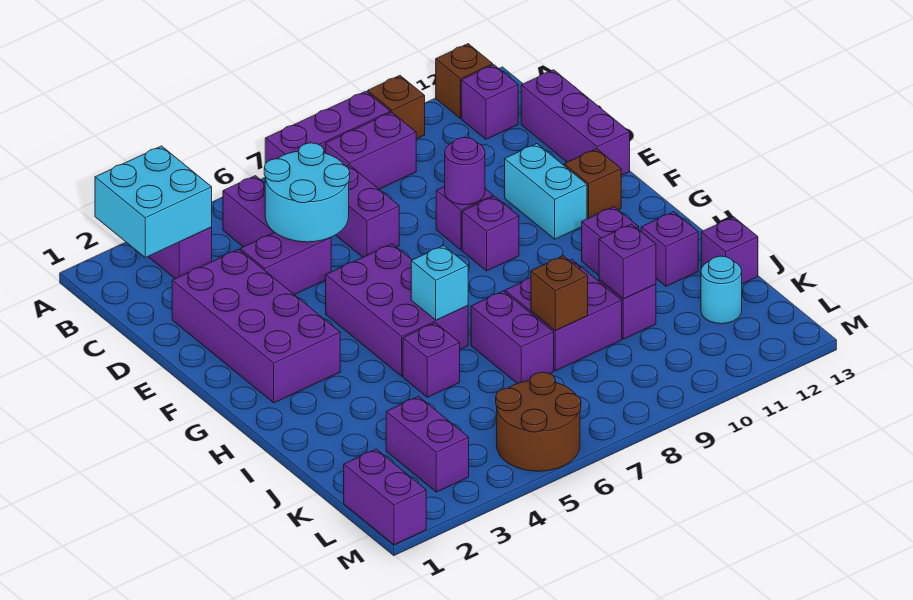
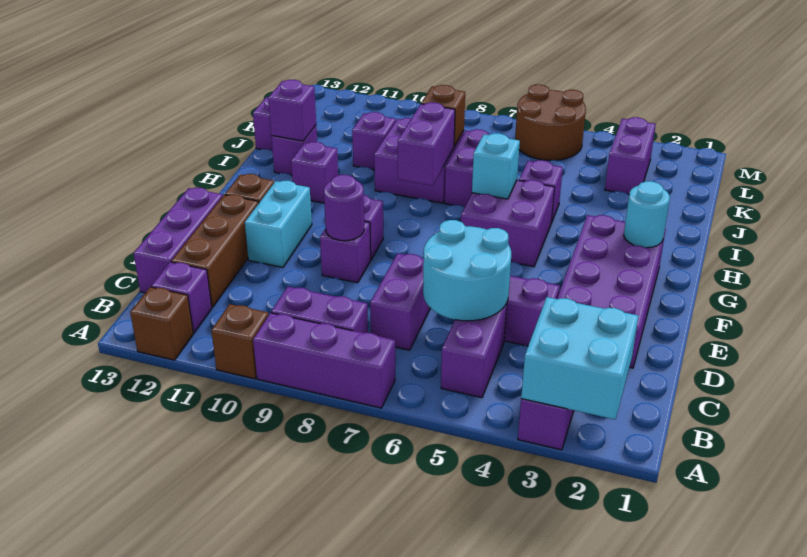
none -> brown 1x3 brick [171,194,259,307]
purple 2x3 brick [326,244,468,376] -> purple 2x2 brick [461,180,555,267]
purple 1x1 brick [599,224,656,299] -> purple 1x1 brick moved to [268,80,316,141]
cyan 1x1 round brick [701,256,742,324] -> cyan 1x1 round brick moved to [624,181,670,248]
purple 1x2 brick [344,449,426,545] -> purple 1x2 brick moved to [398,102,455,186]

